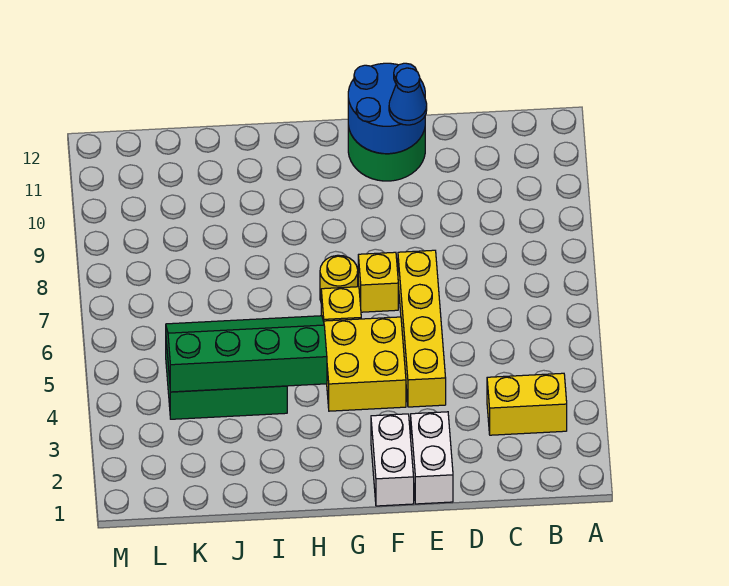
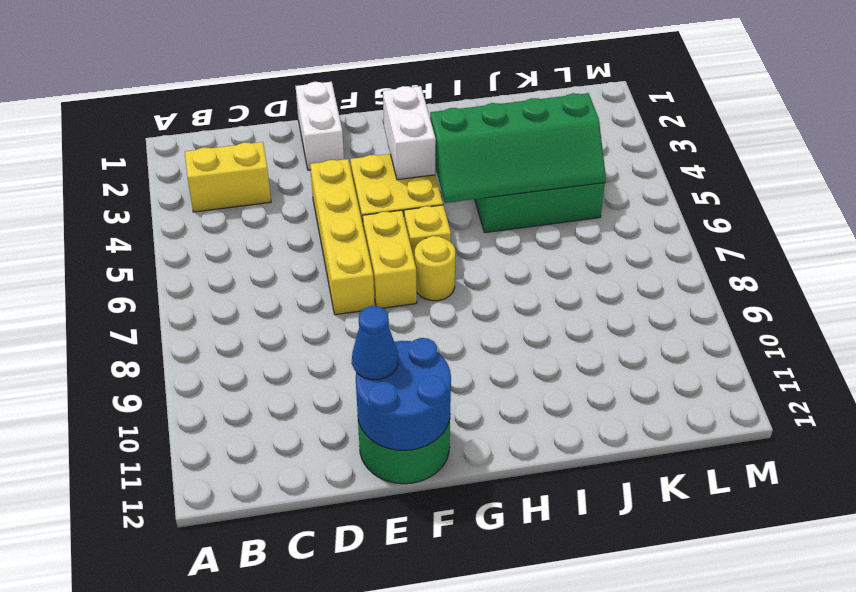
white 1x2 brick [371,414,414,506] -> white 1x2 brick moved to [383,86,436,180]
yellow 1x1 brick [358,252,398,312] -> yellow 1x2 brick [363,210,417,308]

